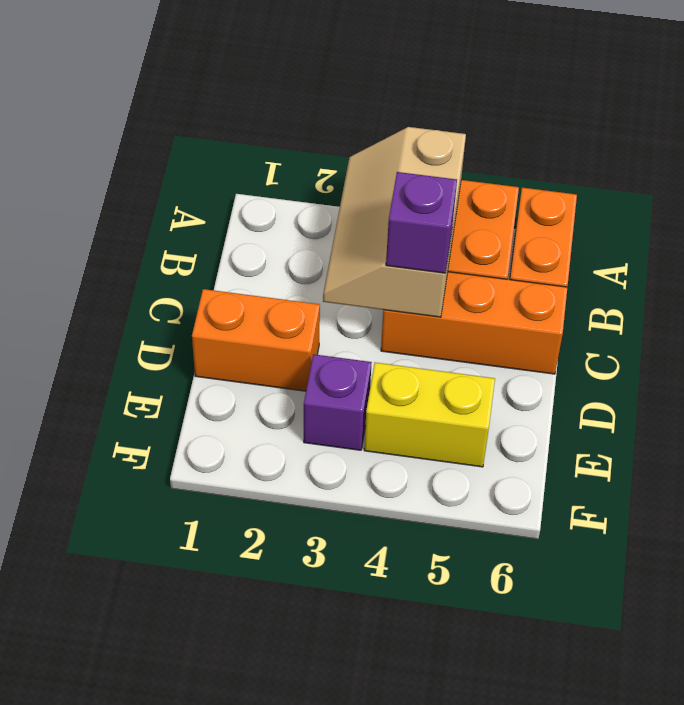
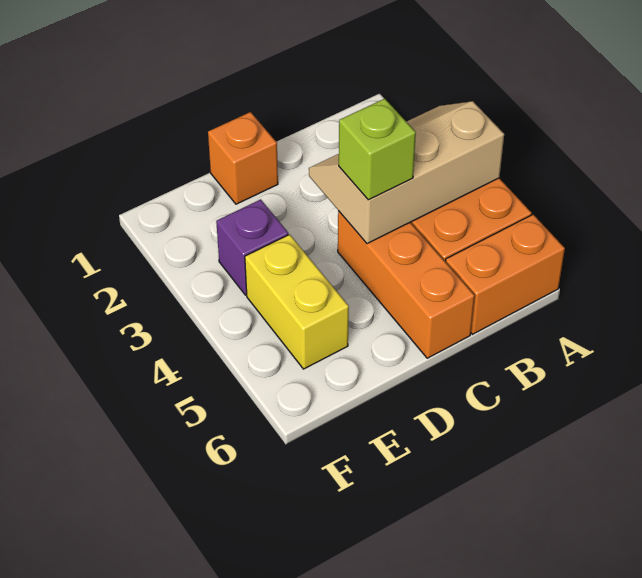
purple 1x1 brick [386,172,457,273] -> lime 1x1 brick [339,99,416,200]
orange 1x2 brick [192,289,320,391] -> orange 1x1 brick [208,112,278,204]

